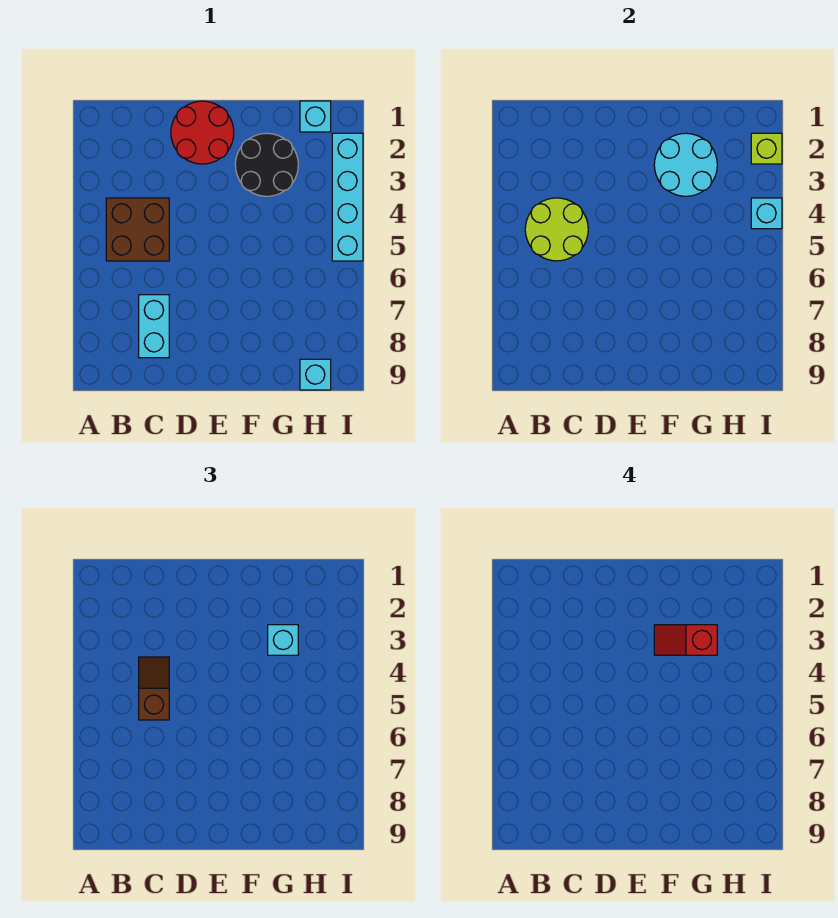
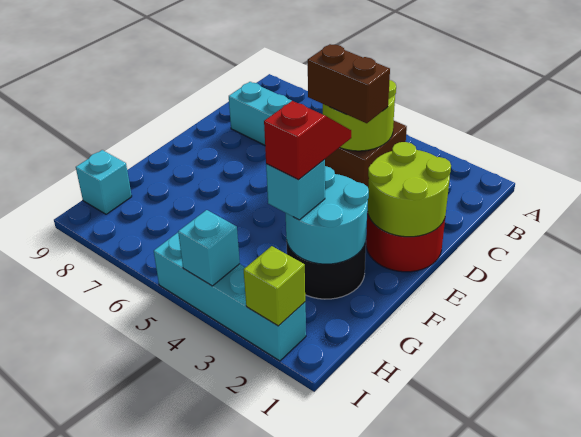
brown 1x2 slope [139,657,169,720] -> brown 1x2 brick [308,44,390,123]
none -> lime 2x2 round brick [368,142,451,237]
cyan 1x1 brick [300,101,331,132] -> none

